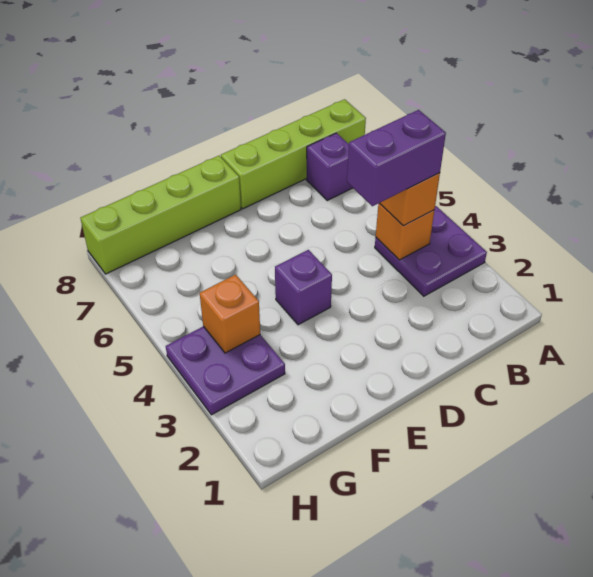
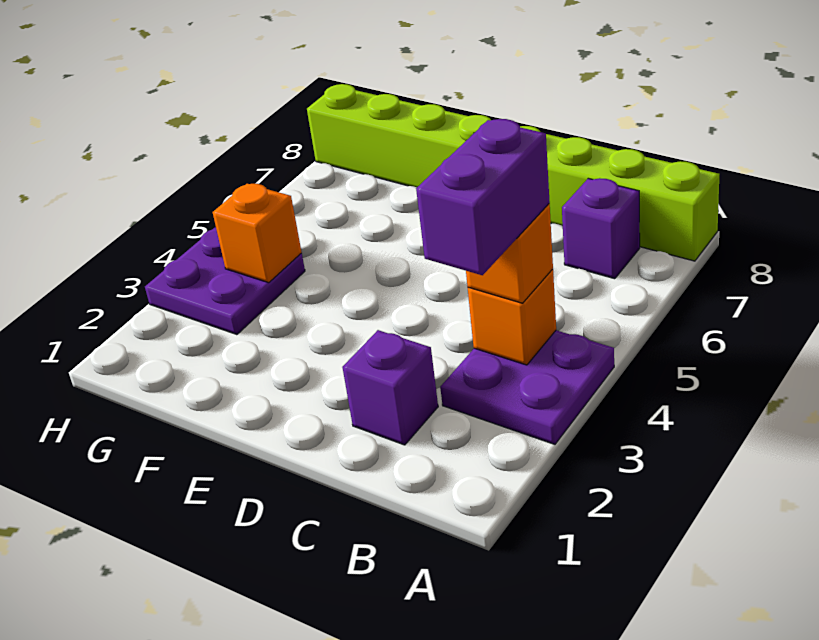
purple 1x2 brick [347,110,446,206] -> purple 1x2 brick turned to [416,119,550,275]
purple 1x1 brick [275,250,332,325] -> purple 1x1 brick moved to [342,330,438,445]

